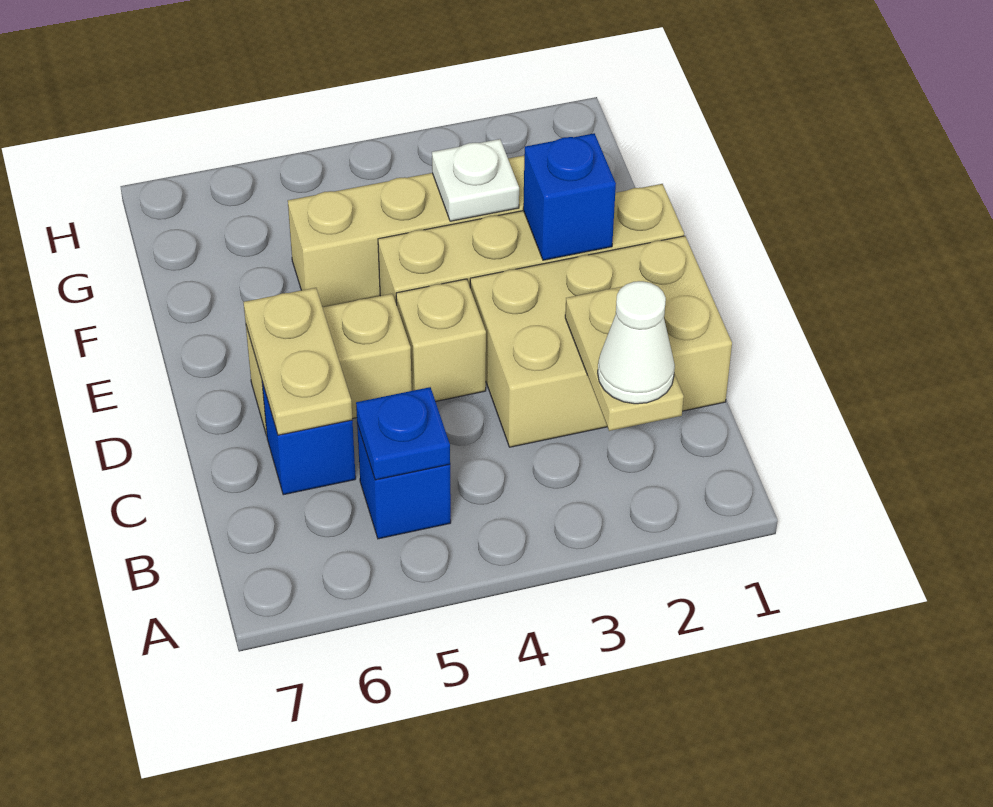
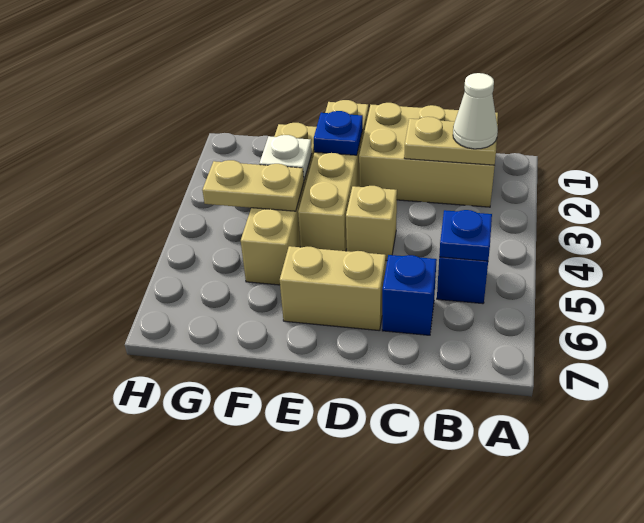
tan 2x3 brick [470,236,732,447] -> tan 2x3 brick turned to [359,103,498,207]
tan 1x2 plate [244,288,352,435] -> tan 1x2 plate moved to [202,160,304,211]
tan 1x2 brick [246,294,412,436] -> tan 1x2 brick turned to [280,246,386,331]
blue 1x1 brick [523,133,616,260] -> blue 1x1 plate [314,111,363,155]

